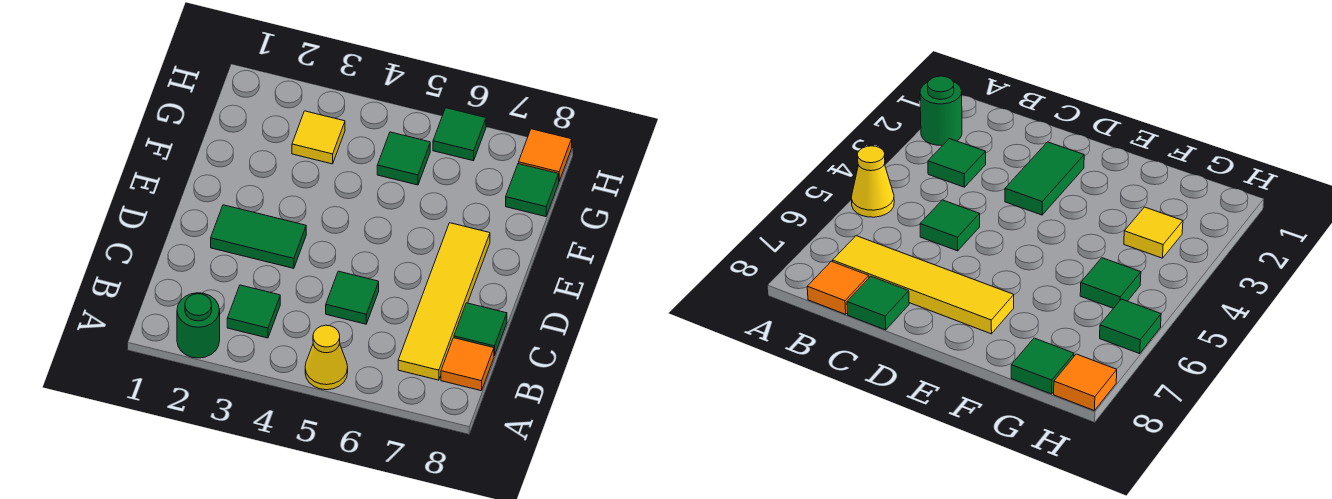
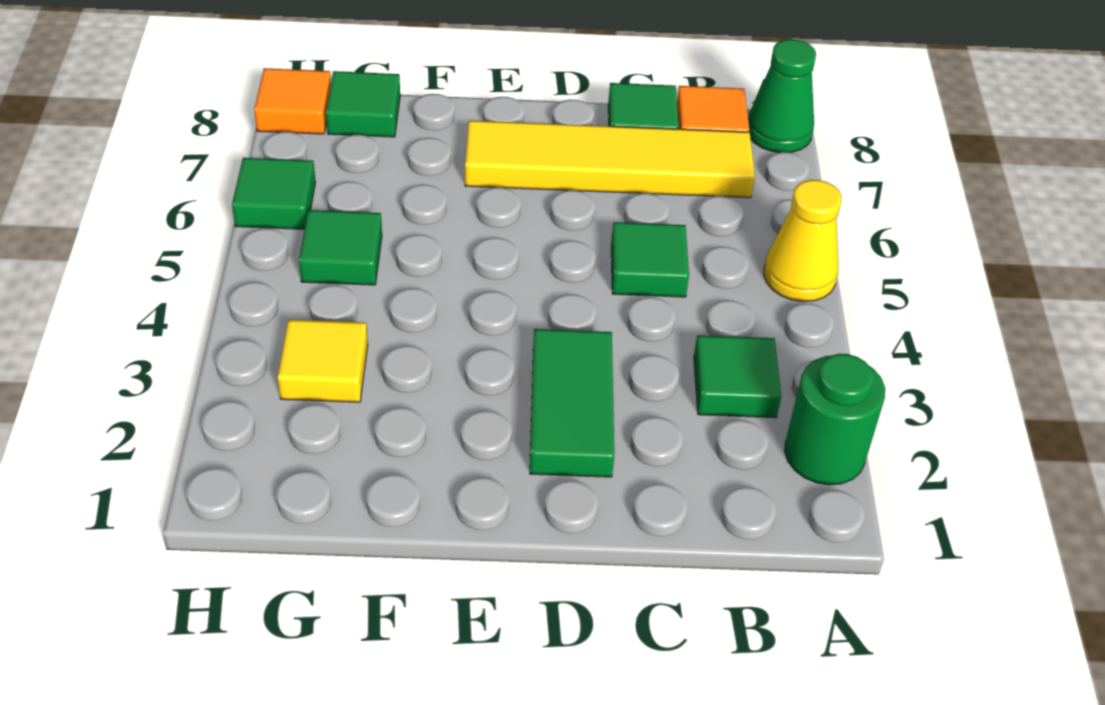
none -> green 1x1 cone [748,39,816,153]

